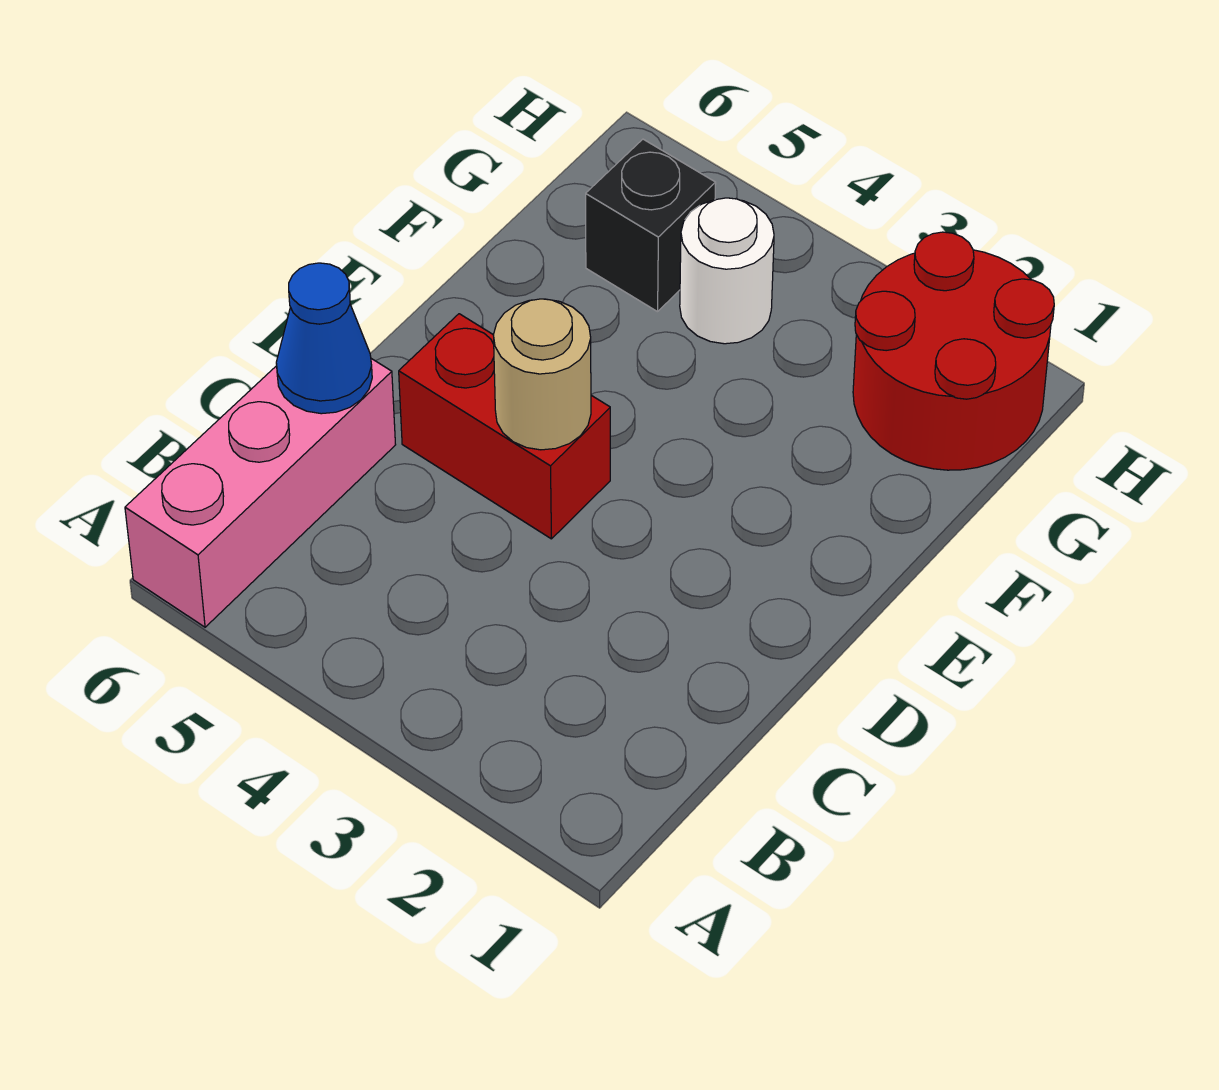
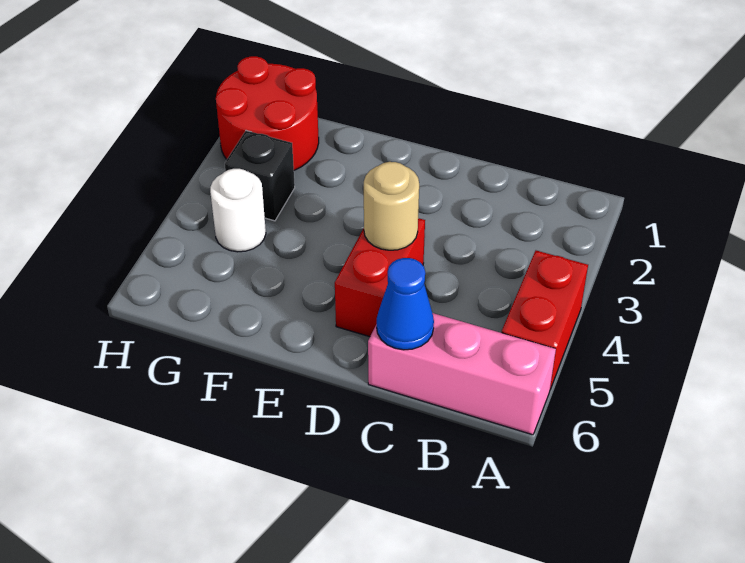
none -> red 1x2 brick [502,251,588,389]
black 1x1 brick [586,139,716,312] -> black 1x1 brick moved to [225,131,295,221]

